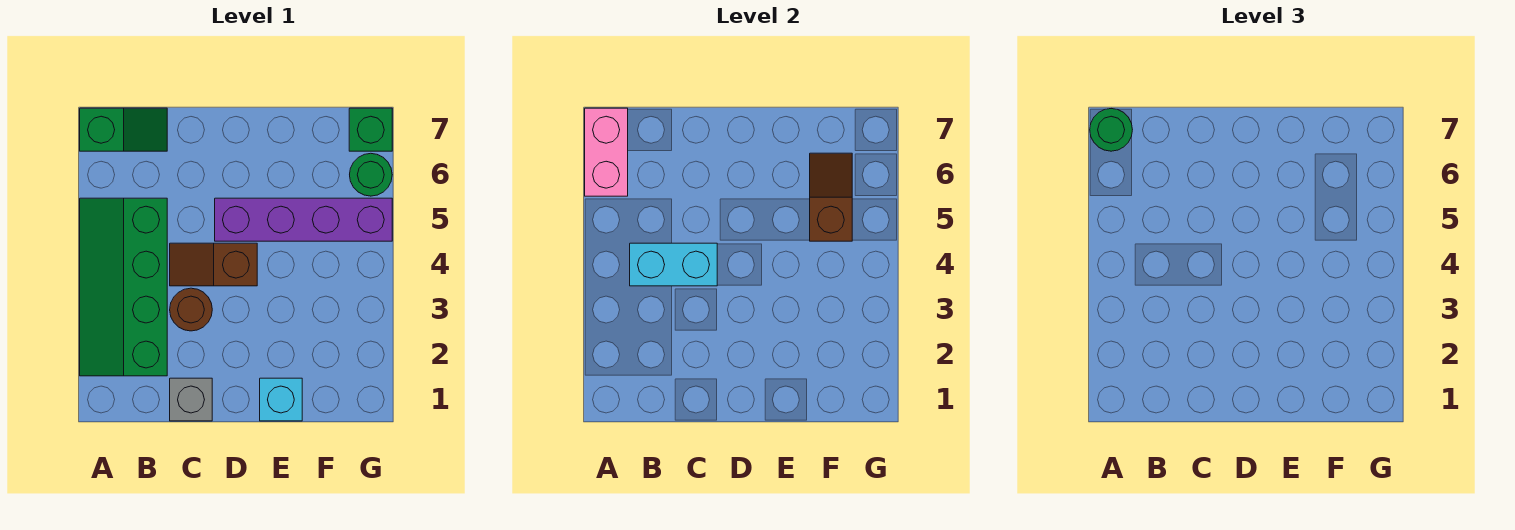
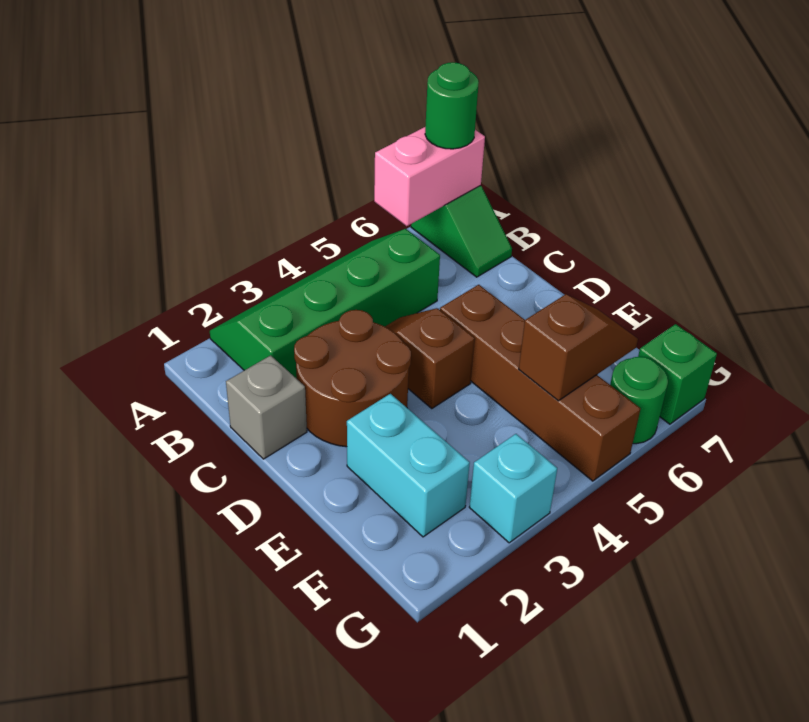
cyan 1x2 brick [630,243,717,286] -> cyan 1x2 brick moved to [347,394,470,537]
brown 1x1 round brick [170,288,212,331] -> brown 2x2 round brick [294,310,411,447]
purple 1x4 brick [215,198,392,241] -> brown 1x4 brick [440,285,640,481]
cyan 1x1 brick [260,378,302,421] -> cyan 1x1 brick moved to [469,434,557,543]

